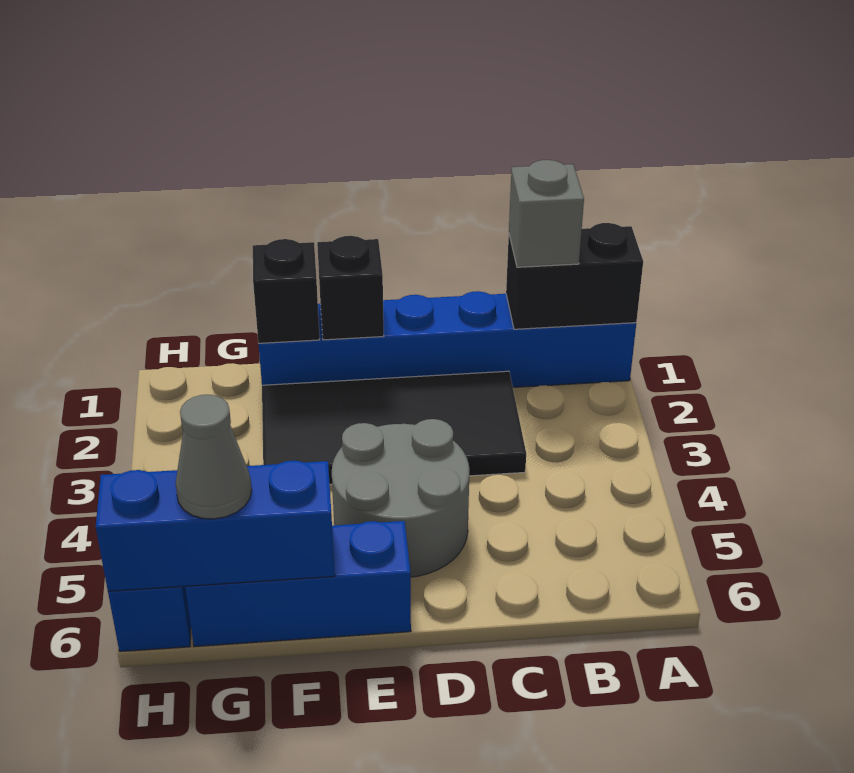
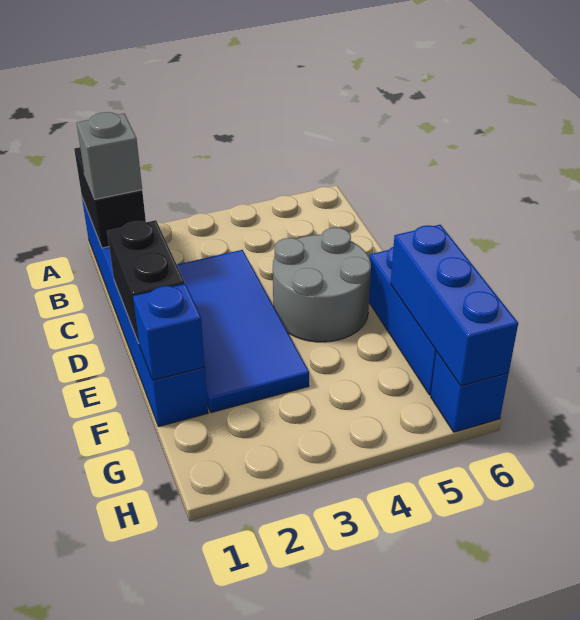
black 2x4 tile [262,371,526,484] -> blue 2x4 tile [177,250,309,413]
black 1x1 brick [317,236,384,340] -> black 1x2 brick [107,220,185,343]
black 1x1 brick [253,239,320,343] -> blue 1x1 brick [133,284,205,380]
grey 1x1 cone [175,395,252,519] -> none

